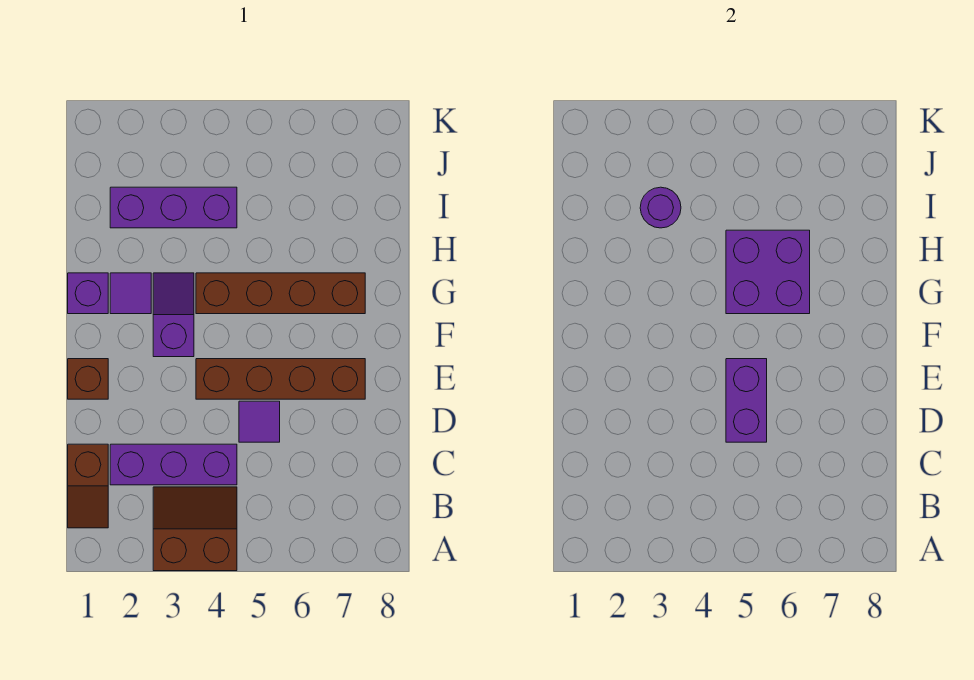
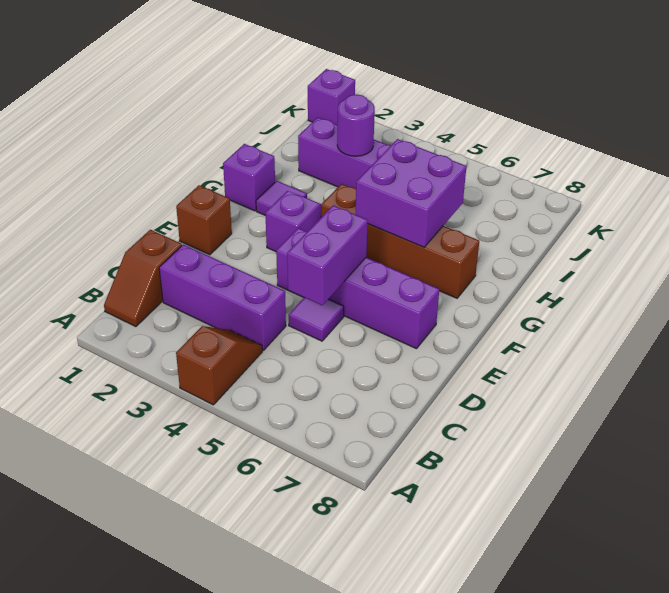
brown 2x2 slope [153,487,237,571] -> brown 1x2 slope [176,326,262,405]
brown 1x4 brick [196,359,365,399] -> purple 1x4 brick [276,228,439,349]
none -> purple 1x1 brick [308,69,355,125]

